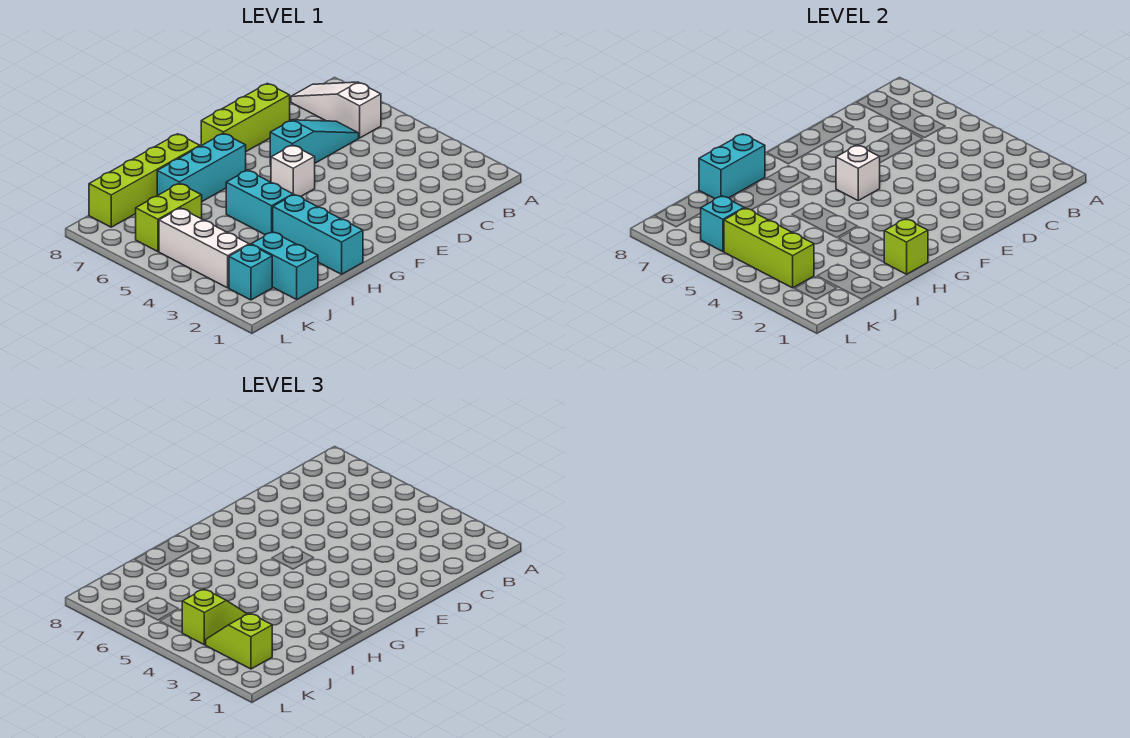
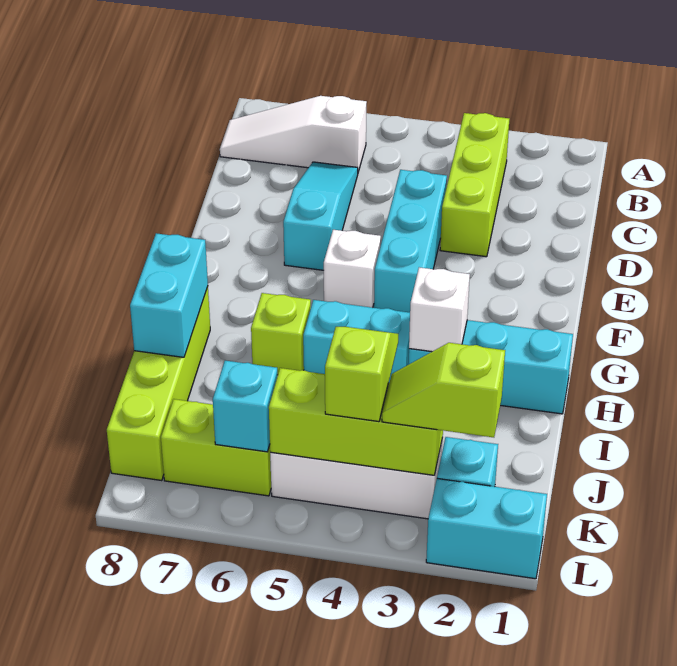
lime 1x3 brick [201,83,290,151] -> lime 1x3 brick moved to [440,113,509,257]
white 1x1 brick [836,145,880,200] -> white 1x1 brick moved to [409,267,470,352]
cyan 1x3 brick [157,133,246,201] -> cyan 1x3 brick moved to [374,170,447,312]
lime 1x1 brick [884,219,928,274] -> lime 1x1 brick moved to [251,293,311,375]
cyan 1x2 brick [251,232,318,299] -> cyan 1x2 brick moved to [426,478,547,579]
lime 1x2 brick [136,183,202,252] -> lime 1x2 brick turned to [161,399,271,496]

